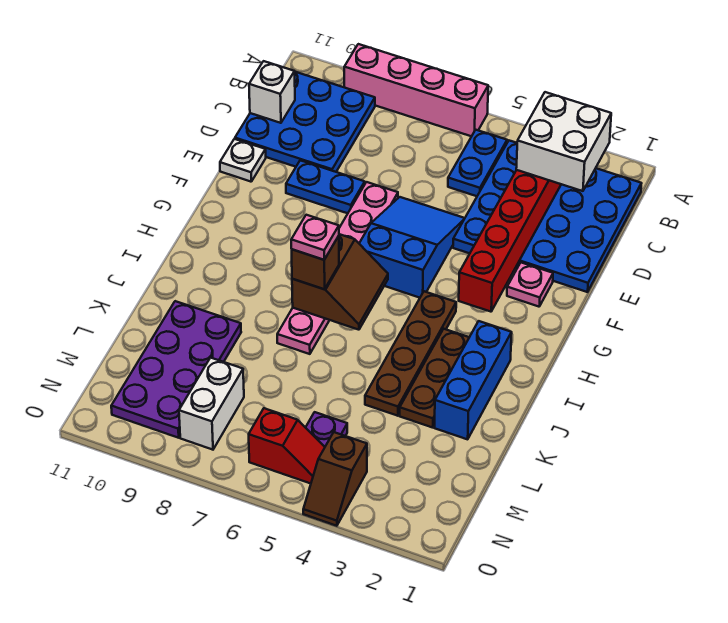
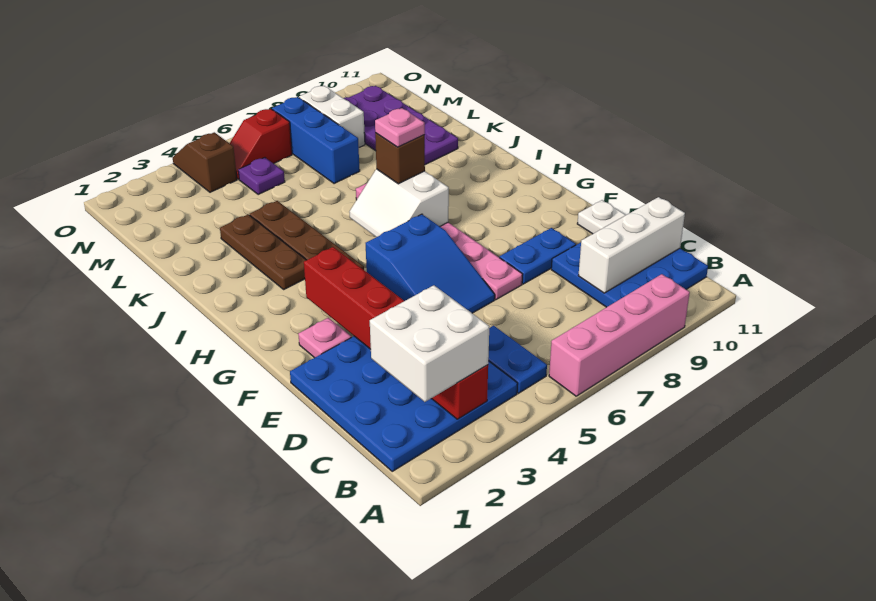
white 1x1 brick [249,61,295,123] -> white 1x3 brick [578,197,685,293]
brown 2x2 slope [292,234,388,330] -> white 2x2 slope [350,169,449,237]
blue 1x3 brick [434,321,512,439] -> blue 1x3 brick moved to [272,97,360,184]

